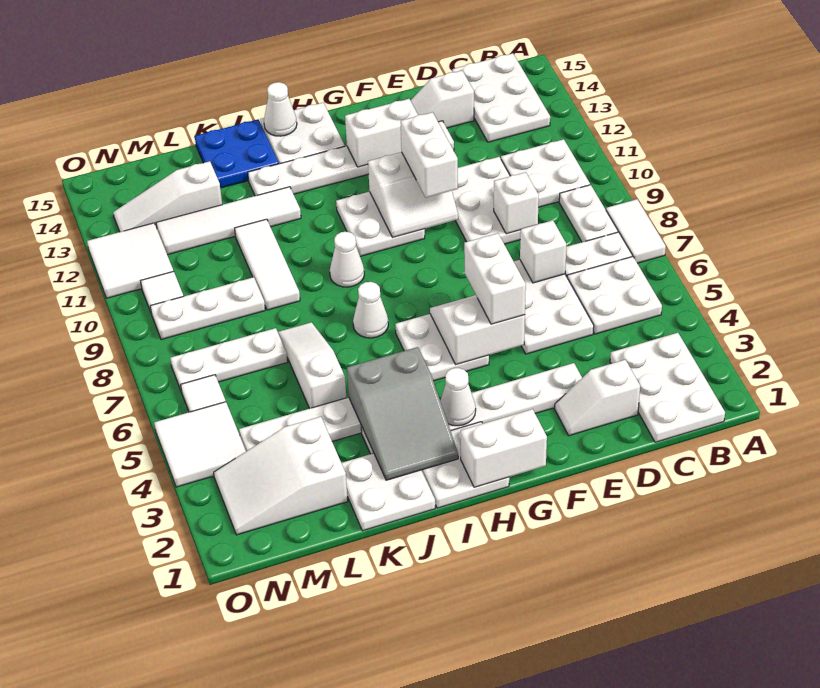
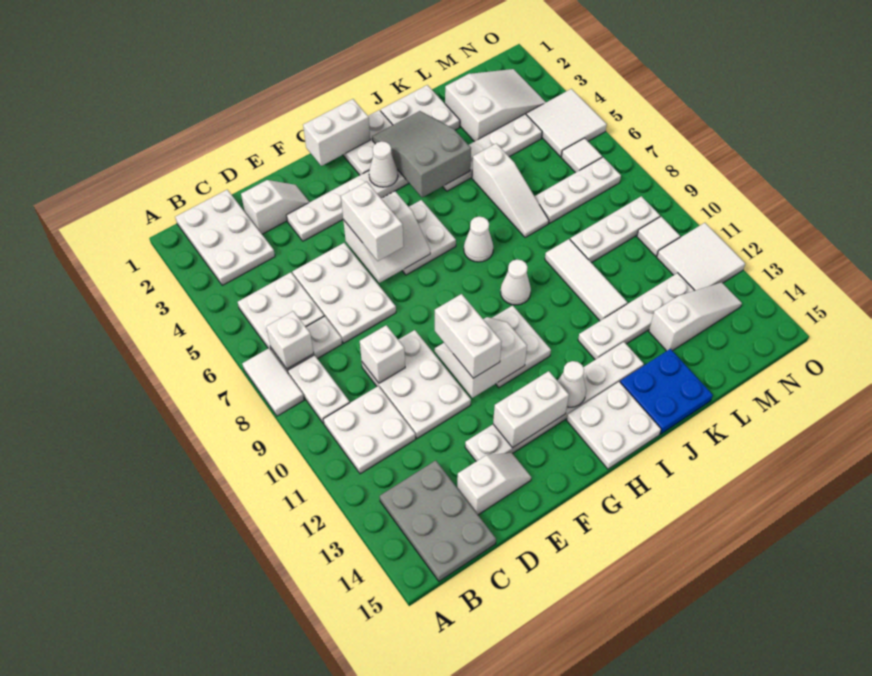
white 2x3 plate [452,53,550,142] -> grey 2x3 plate [380,460,496,581]
white 1x1 brick [520,220,566,283] -> white 1x1 brick moved to [266,311,314,369]
white 1x1 cone [264,82,297,136] -> white 1x1 cone moved to [558,361,586,407]
white 1x4 tile [156,187,301,255] -> white 1x4 plate [578,273,695,360]

